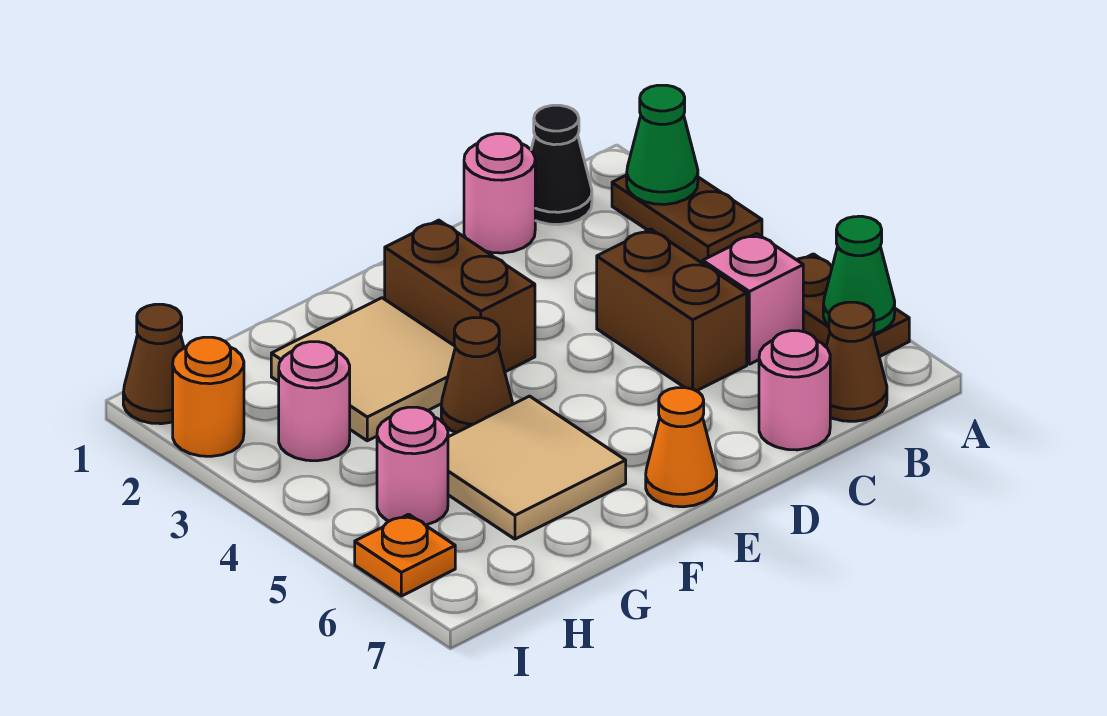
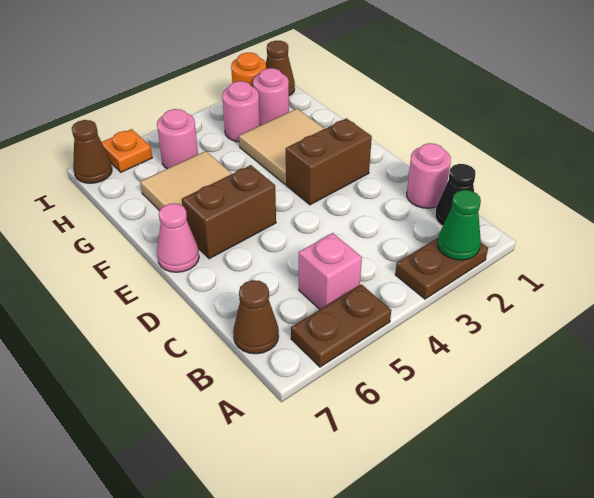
green 1x1 cone [823,216,895,334] -> none
brown 1x2 brick [597,229,747,391] -> brown 1x2 brick moved to [182,165,276,259]
pink 1x1 round brick [759,331,830,450] -> pink 1x1 round brick moved to [253,68,289,125]
orange 1x1 cone [646,388,717,507] -> pink 1x1 cone [157,204,199,272]
brown 1x1 cone [441,318,512,433] -> brown 1x1 cone moved to [72,120,112,183]

